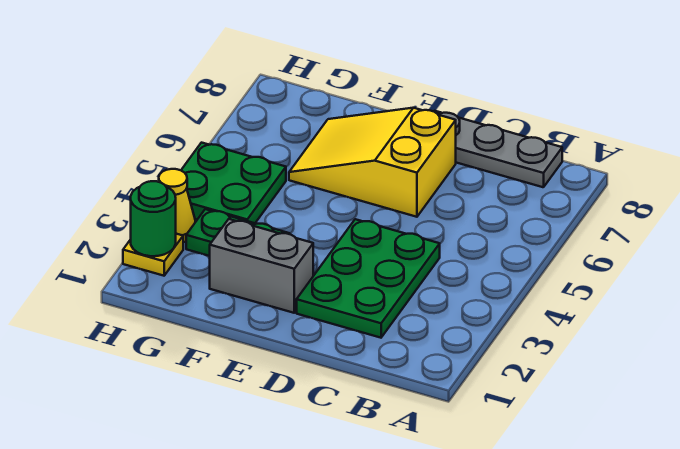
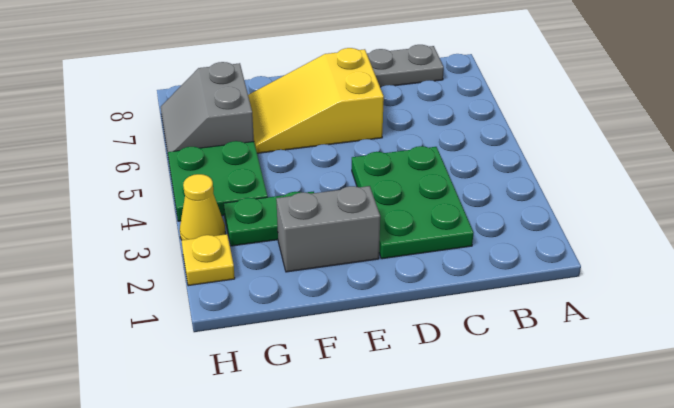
none -> grey 2x2 slope [161,62,254,153]
green 1x1 round brick [131,181,176,256] -> none

